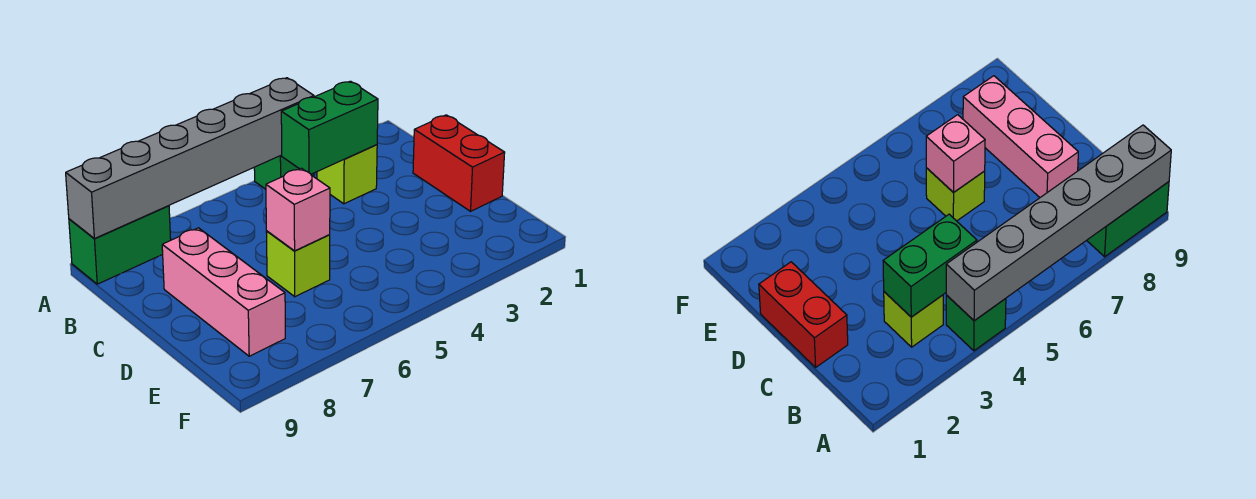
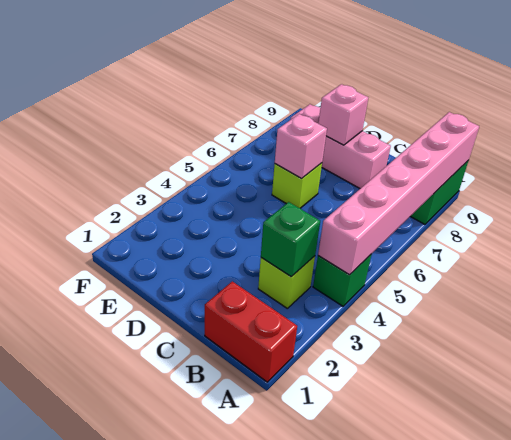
grey 1x6 brick [66,78,314,239] -> pink 1x6 brick [318,112,479,275]
green 1x2 brick [281,81,378,174] -> green 1x1 brick [261,202,320,277]
red 1x2 brick [413,115,505,211] -> red 1x2 brick moved to [205,281,297,382]
none -> pink 1x1 brick [318,84,368,145]

